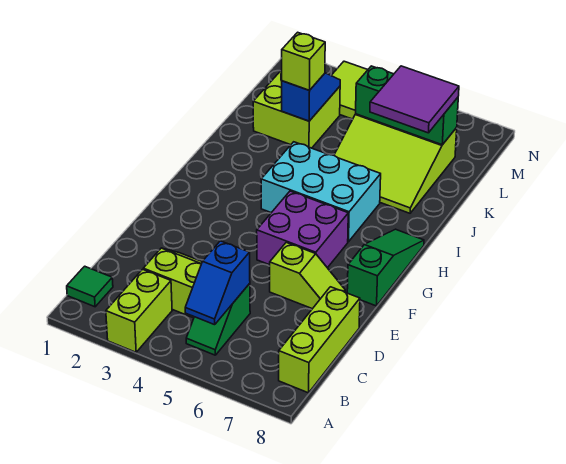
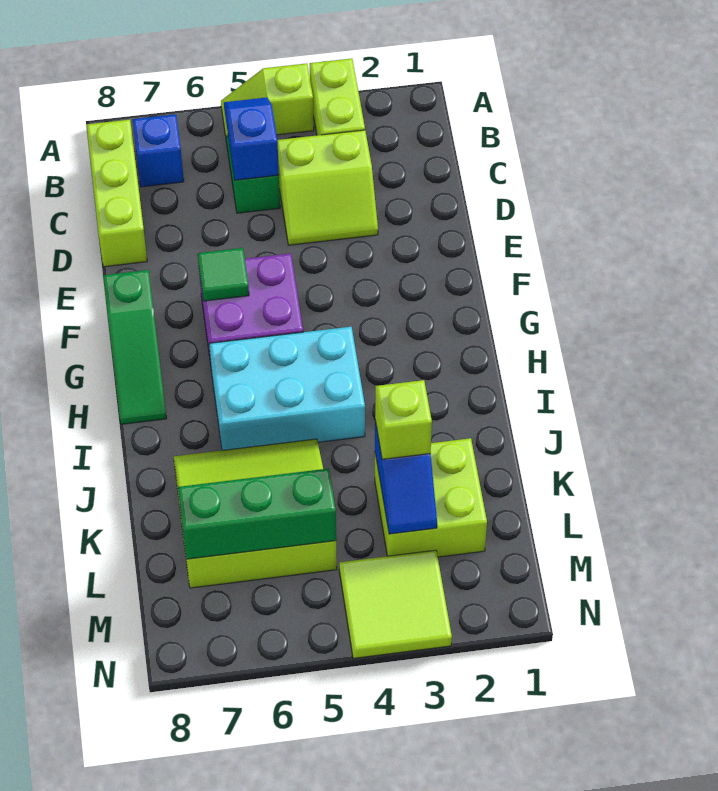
green 1x1 tile [67,266,113,307] -> green 1x1 tile moved to [198,248,249,301]
none -> blue 1x1 brick [132,114,184,187]
lime 1x2 slope [270,242,345,309] -> lime 1x2 slope moved to [221,63,314,136]
purple 2x2 tile [370,66,459,133] -> none

